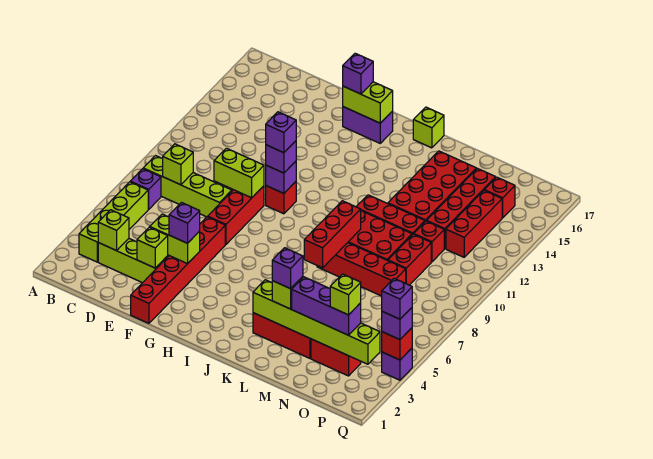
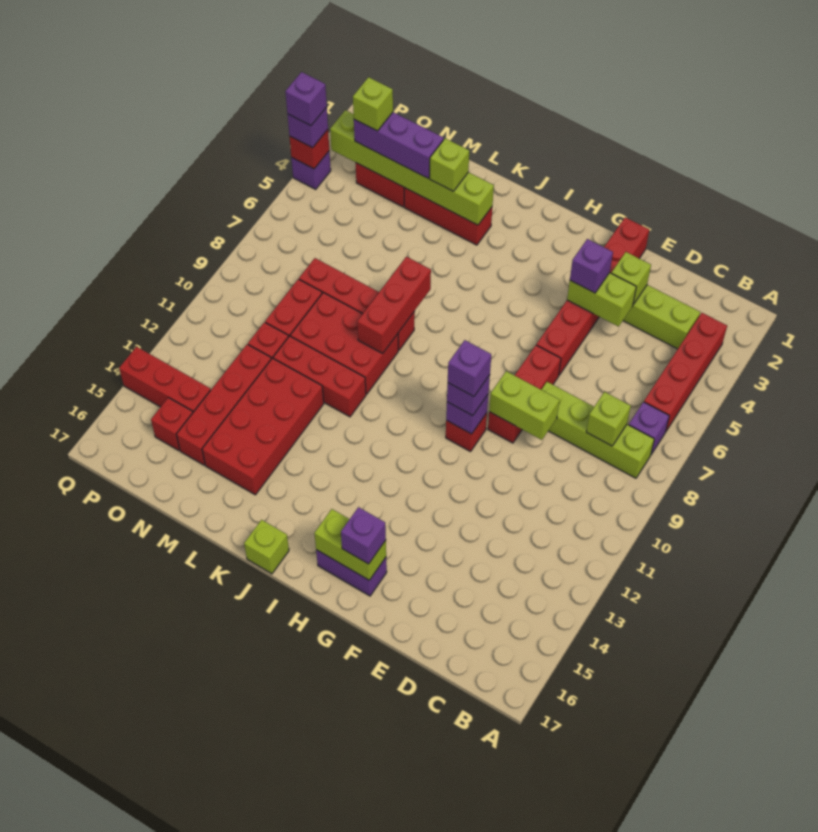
lime 1x4 brick [79,182,149,262] -> red 1x4 brick [644,313,727,431]
lime 1x1 brick [98,210,129,251] -> none
purple 1x1 brick [272,248,303,289] -> none
red 1x3 brick [446,191,502,257] -> red 1x3 brick turned to [119,347,211,412]

